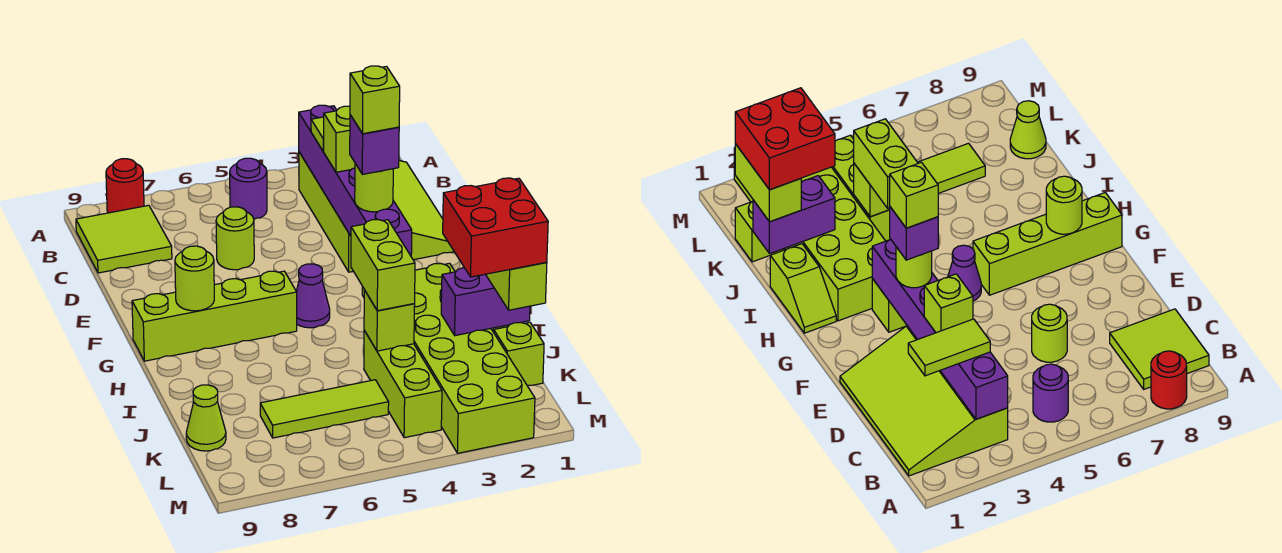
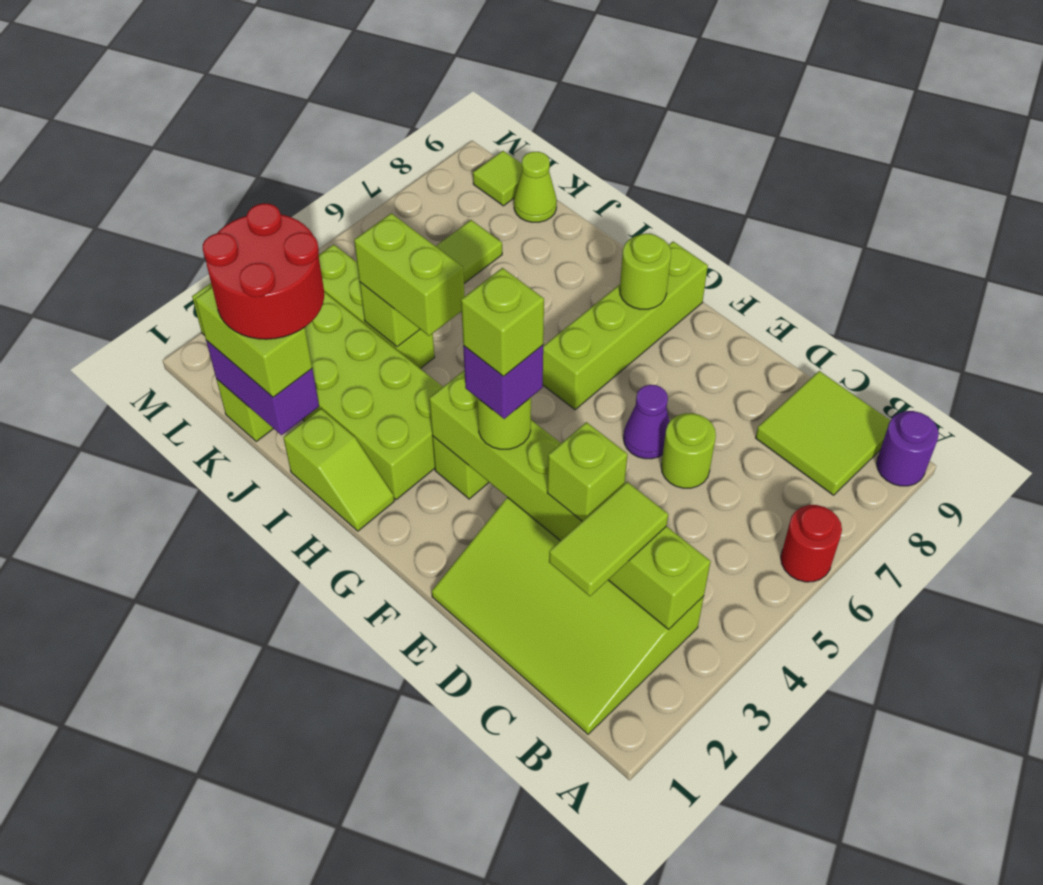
red 1x1 round brick [106,159,144,213] -> red 1x1 round brick moved to [781,505,842,582]
purple 1x6 brick [299,105,412,256] -> lime 1x6 brick [429,370,711,629]
purple 1x1 round brick [230,158,267,219] -> purple 1x1 round brick moved to [877,411,939,486]
purple 1x1 cone [296,264,330,328] -> purple 1x1 cone moved to [624,385,670,459]
purple 1x2 brick [441,268,530,336] -> purple 1x2 brick turned to [206,341,319,435]
red 2x2 brick [443,178,548,277] -> red 2x2 round brick [203,203,324,339]
none -> lime 1x1 tile [473,151,522,206]

